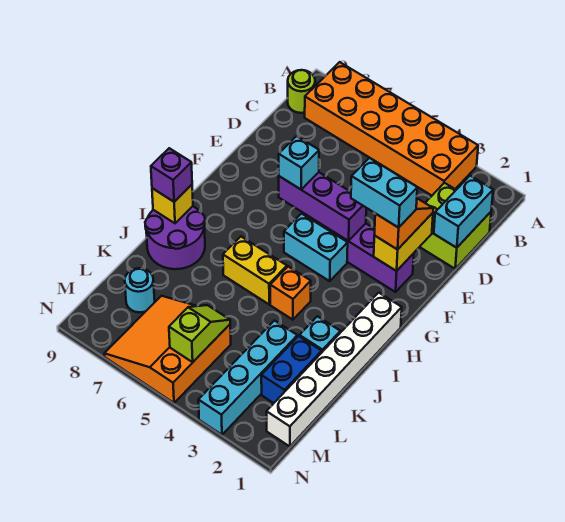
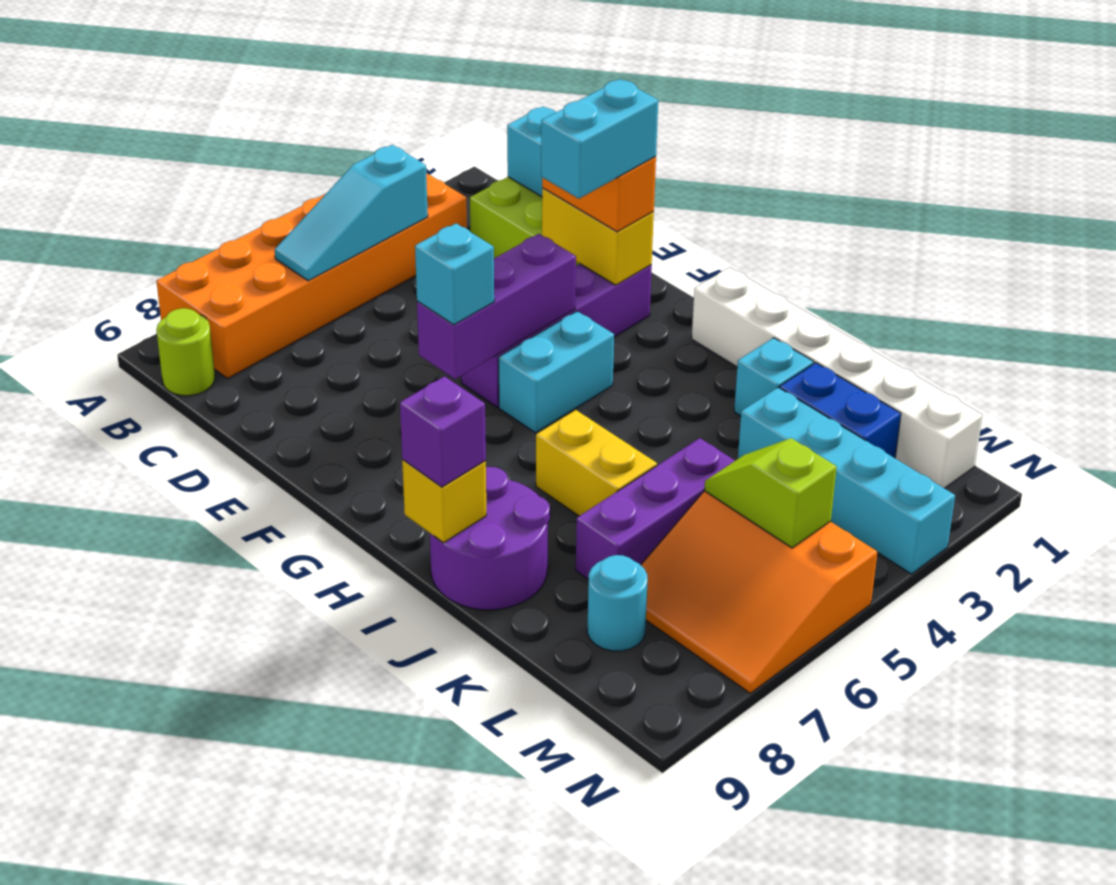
none -> cyan 1x3 slope [275,145,428,281]
orange 1x1 brick [270,266,311,320] -> none
yellow 1x2 brick [223,237,287,304] -> yellow 1x2 brick turned to [536,410,657,516]
none -> purple 1x3 brick [576,438,735,580]

